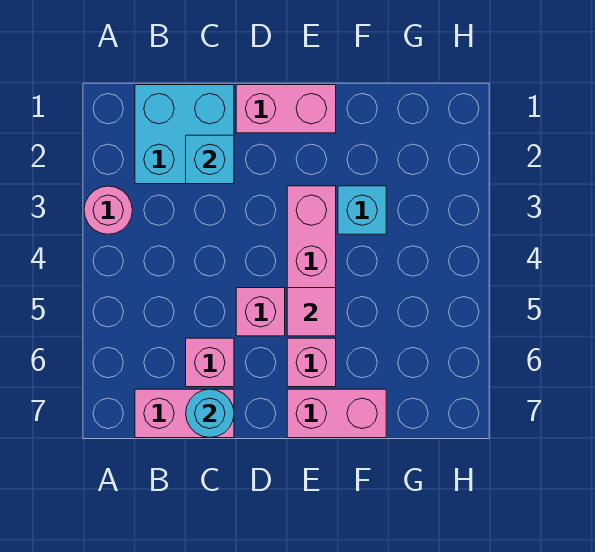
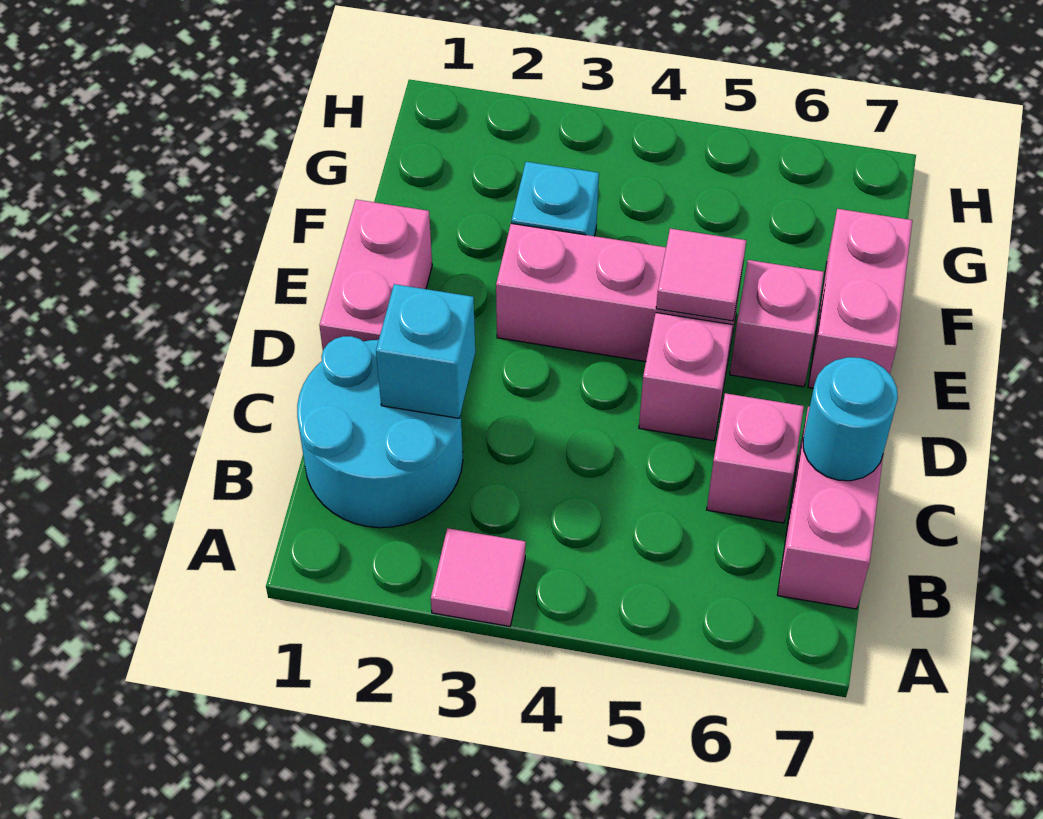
pink 1x1 round brick [84,186,132,234] -> pink 1x1 tile [431,528,526,626]
cyan 2x2 brick [135,85,234,184] -> cyan 2x2 round brick [297,336,463,528]

